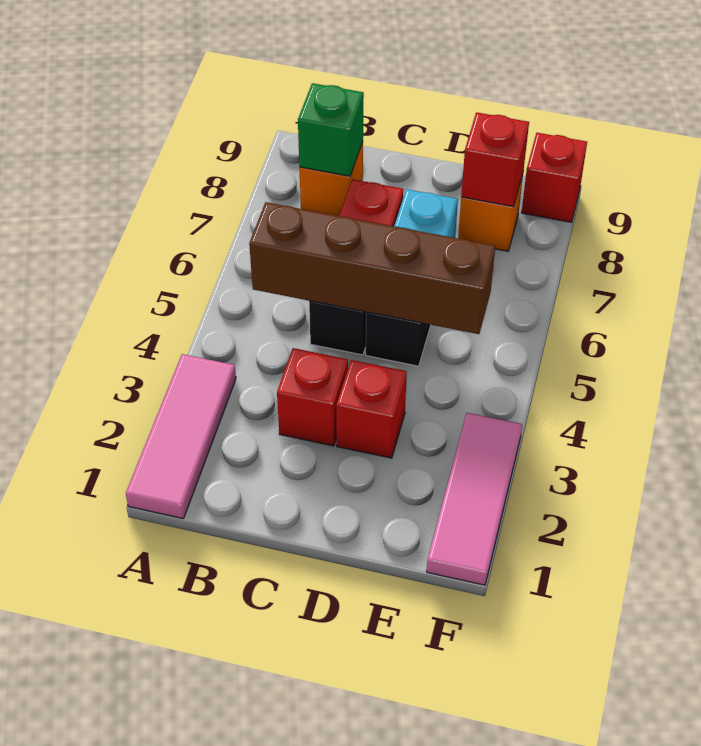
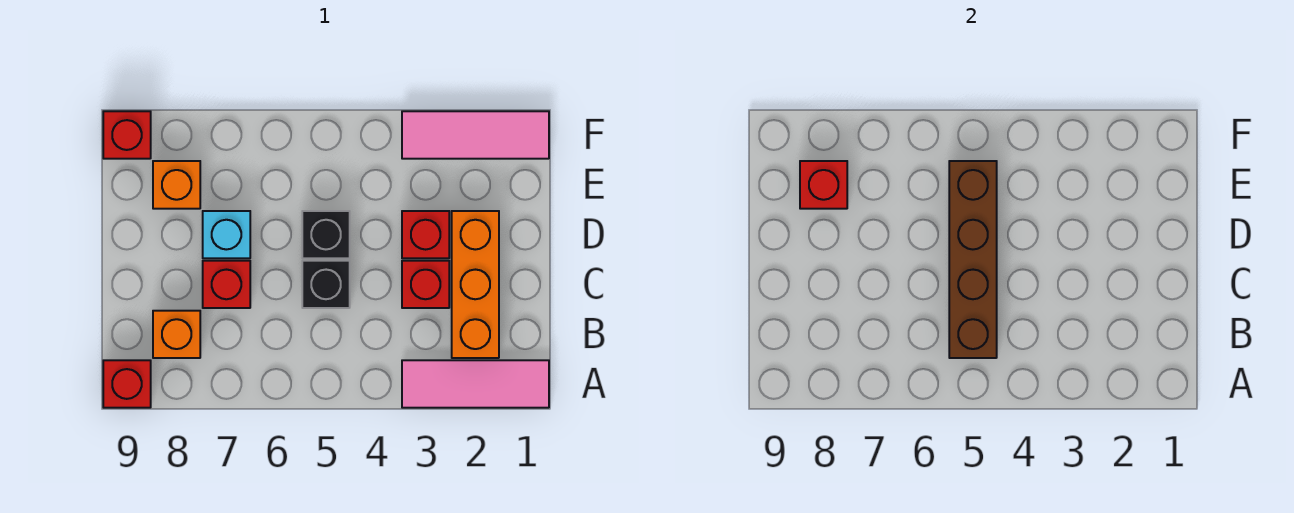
none -> red 1x1 brick [103,360,151,408]
none -> orange 1x3 brick [452,211,499,358]
green 1x1 brick [298,83,364,176] -> none

